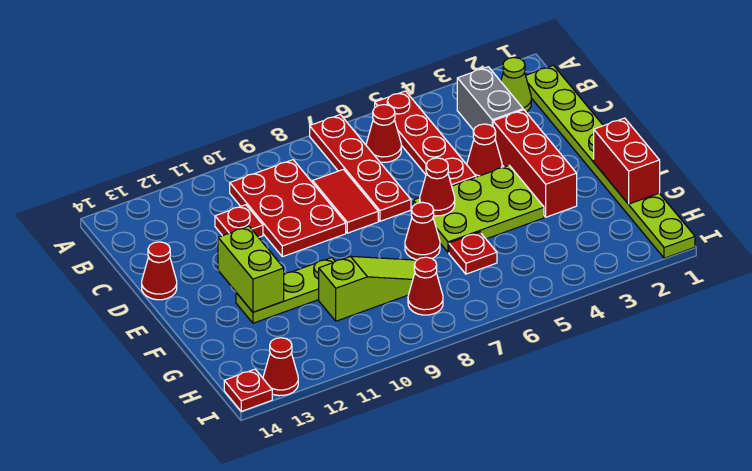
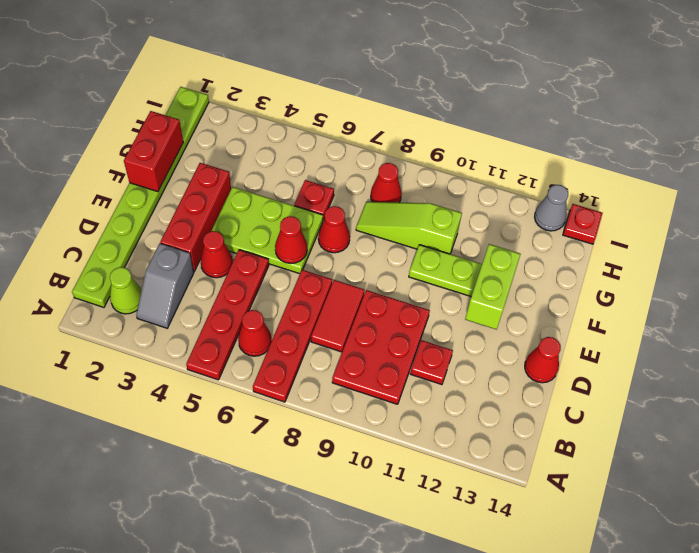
grey 1x2 brick [457,67,523,130] -> grey 1x2 slope [136,243,194,328]
red 1x1 cone [263,338,298,396] -> grey 1x1 cone [535,185,568,231]

